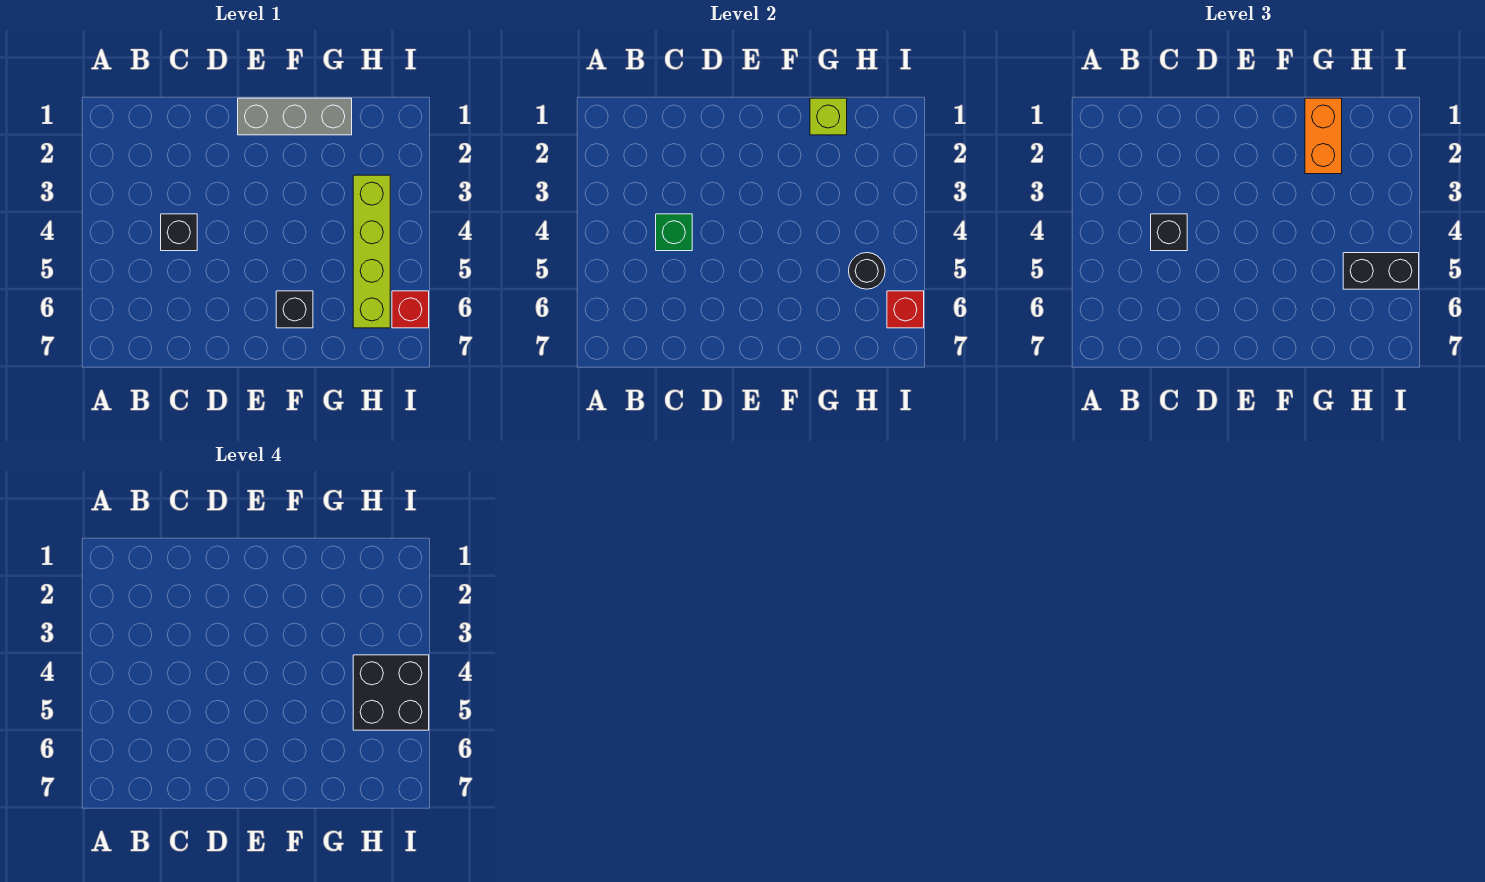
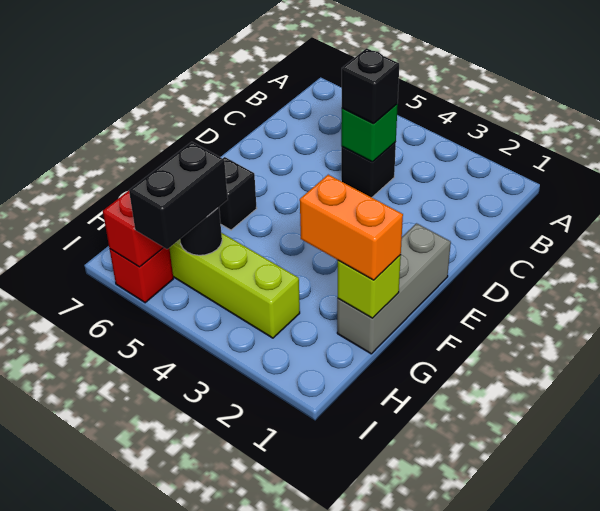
black 2x2 brick [353,655,429,730] -> none

